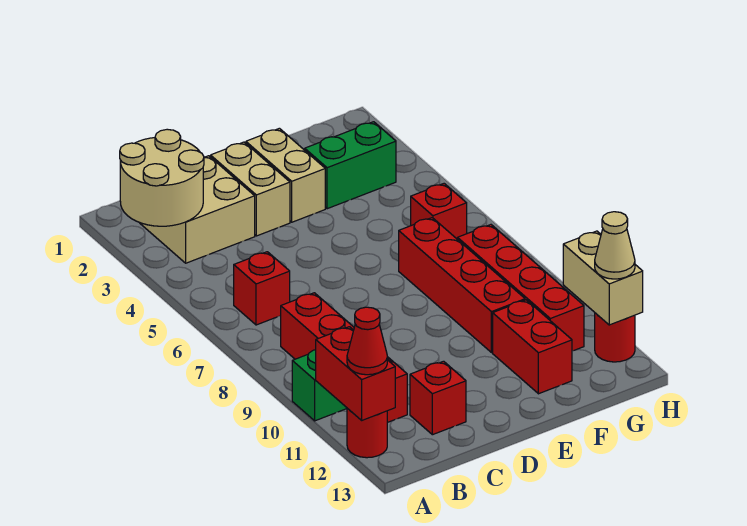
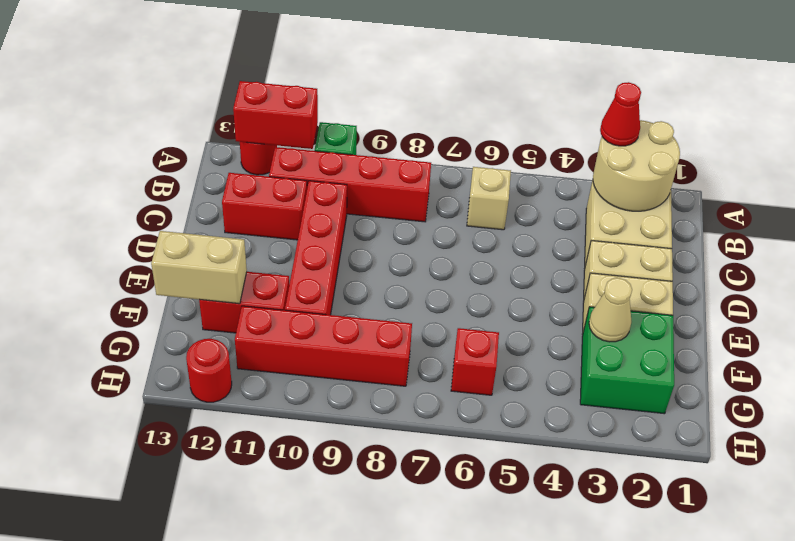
red 1x1 cone [347,307,387,375] -> red 1x1 cone moved to [600,82,641,146]
red 1x1 brick [234,252,290,325] -> tan 1x1 brick [467,167,511,230]
red 1x1 brick [410,361,466,435] -> red 1x2 brick [222,173,307,240]
green 1x2 brick [305,122,396,209] -> green 2x2 brick [580,307,674,414]
red 1x4 brick [399,218,525,353] -> red 1x4 brick turned to [285,181,347,315]
tan 1x2 brick [563,231,643,325] -> tan 1x2 brick moved to [151,231,247,304]
tan 1x1 cone [595,212,635,279] -> tan 1x1 cone moved to [589,278,632,342]

